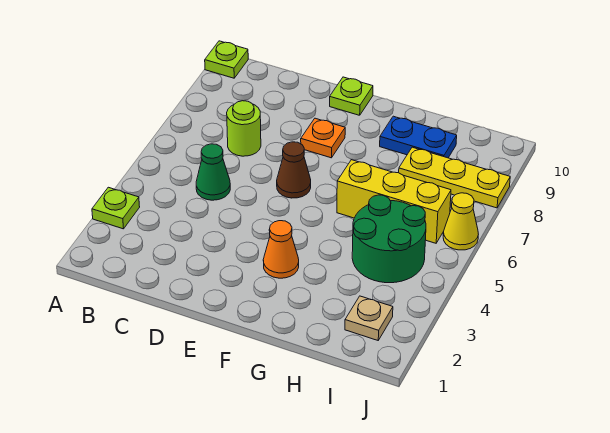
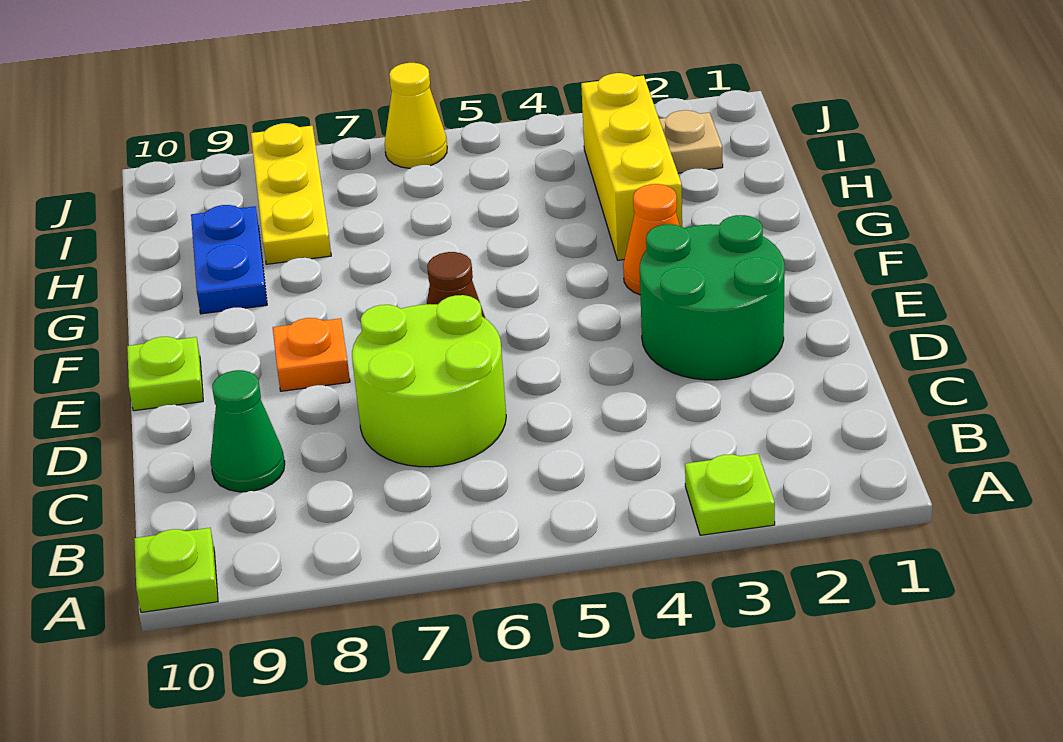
green 1x1 cone [196,144,230,200] -> green 1x1 cone moved to [210,370,285,492]
lime 1x1 round brick [227,101,261,156] -> lime 2x2 round brick [352,295,506,467]
yellow 1x3 brick [337,160,451,243] -> yellow 1x3 brick moved to [581,73,682,260]
green 2x2 round brick [352,195,426,283] -> green 2x2 round brick moved to [640,215,785,380]

